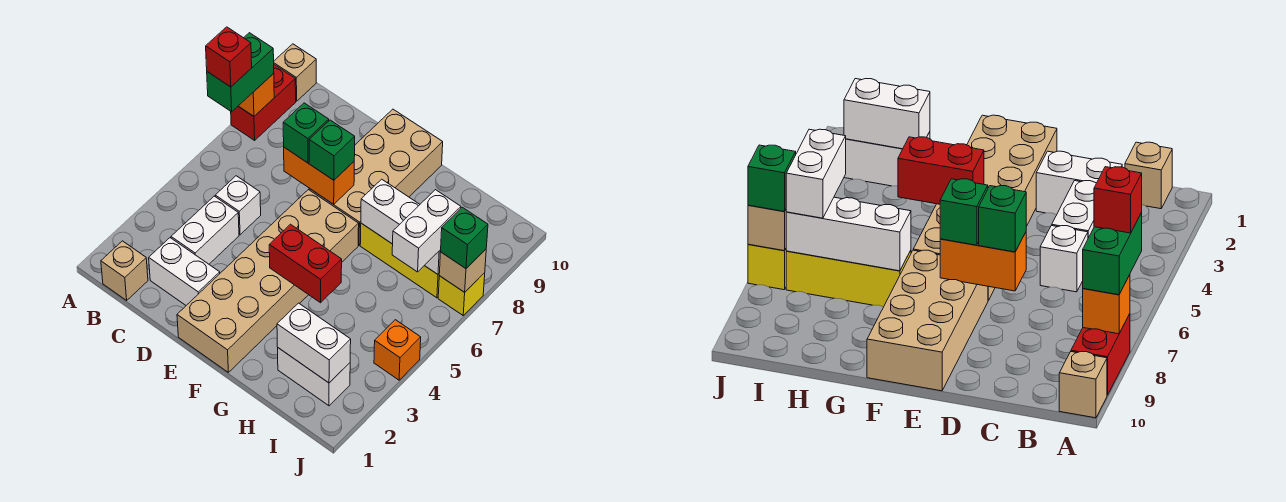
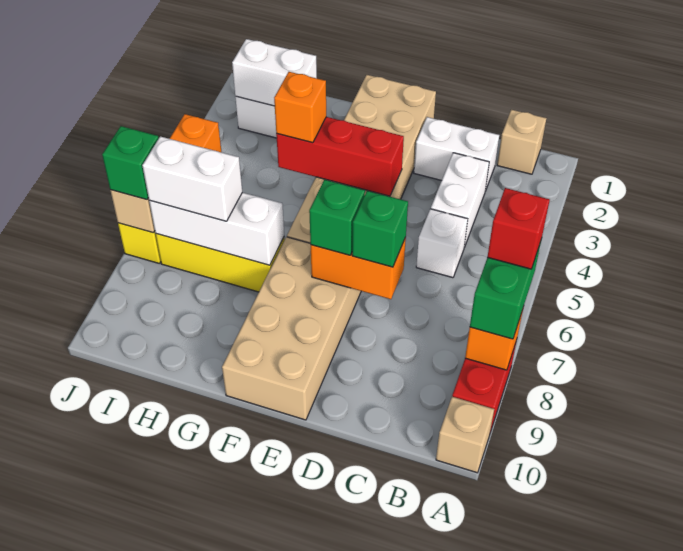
red 1x2 brick [269,224,342,303] -> red 1x3 brick [276,117,404,196]
none -> orange 1x1 brick [274,72,326,143]
white 1x2 brick [392,190,461,272] -> white 1x2 brick turned to [142,136,242,221]

